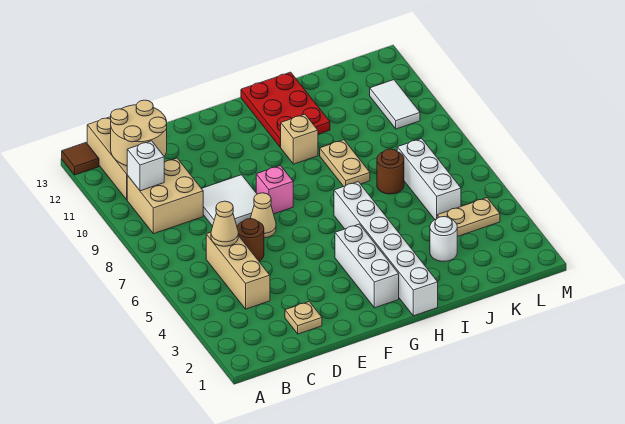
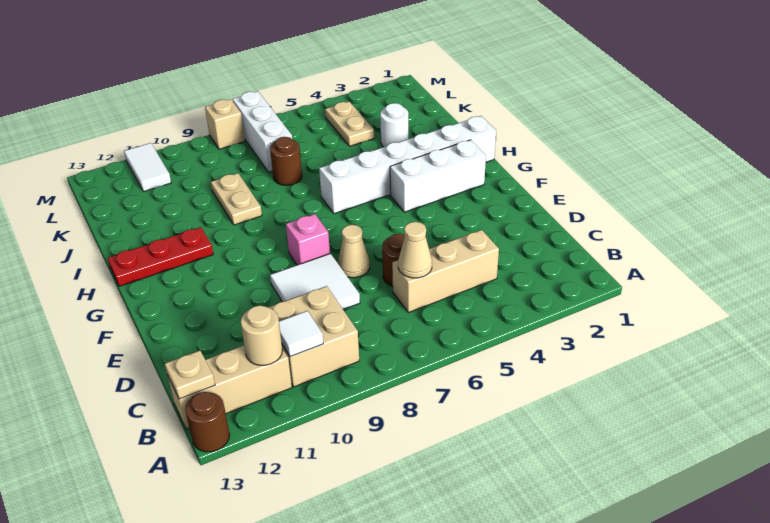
brown 1x1 tile [62,143,99,175] -> brown 1x1 round brick [185,392,230,452]
white 1x1 brick [127,141,164,191] -> white 1x1 tile [279,311,323,357]
tan 2x2 round brick [111,100,167,166] -> tan 1x1 round brick [241,305,282,365]
tan 1x1 plate [285,302,322,334] -> tan 1x1 plate moved to [165,350,215,399]
tan 1x1 brick [281,114,318,164] -> tan 1x1 brick moved to [205,99,245,149]
red 2x3 plate [241,72,330,147] -> red 1x3 plate [108,227,213,286]
tan 1x2 plate [320,140,370,186] -> tan 1x2 plate turned to [211,173,262,225]
white 1x3 brick [397,138,461,220] -> white 1x3 brick turned to [232,91,292,172]
white 1x2 tile [370,80,420,129] -> white 1x2 tile turned to [124,143,171,191]

